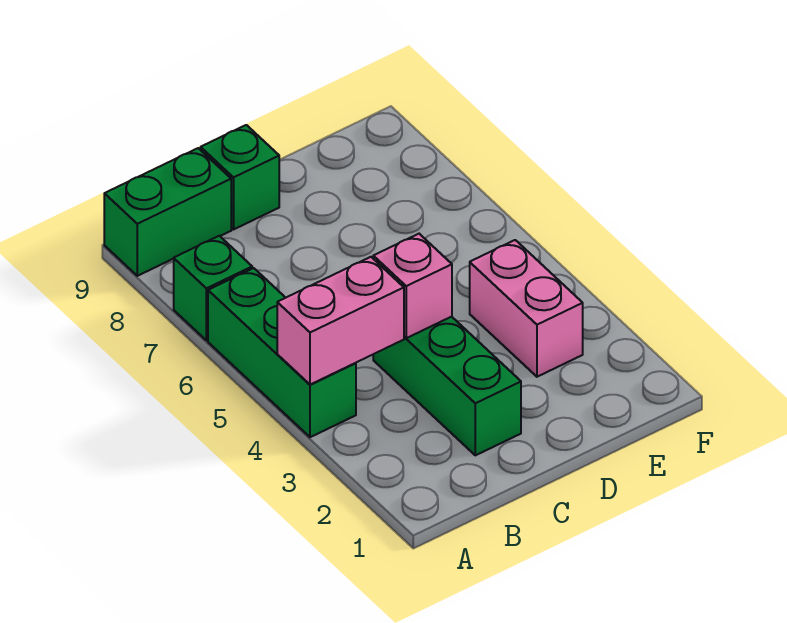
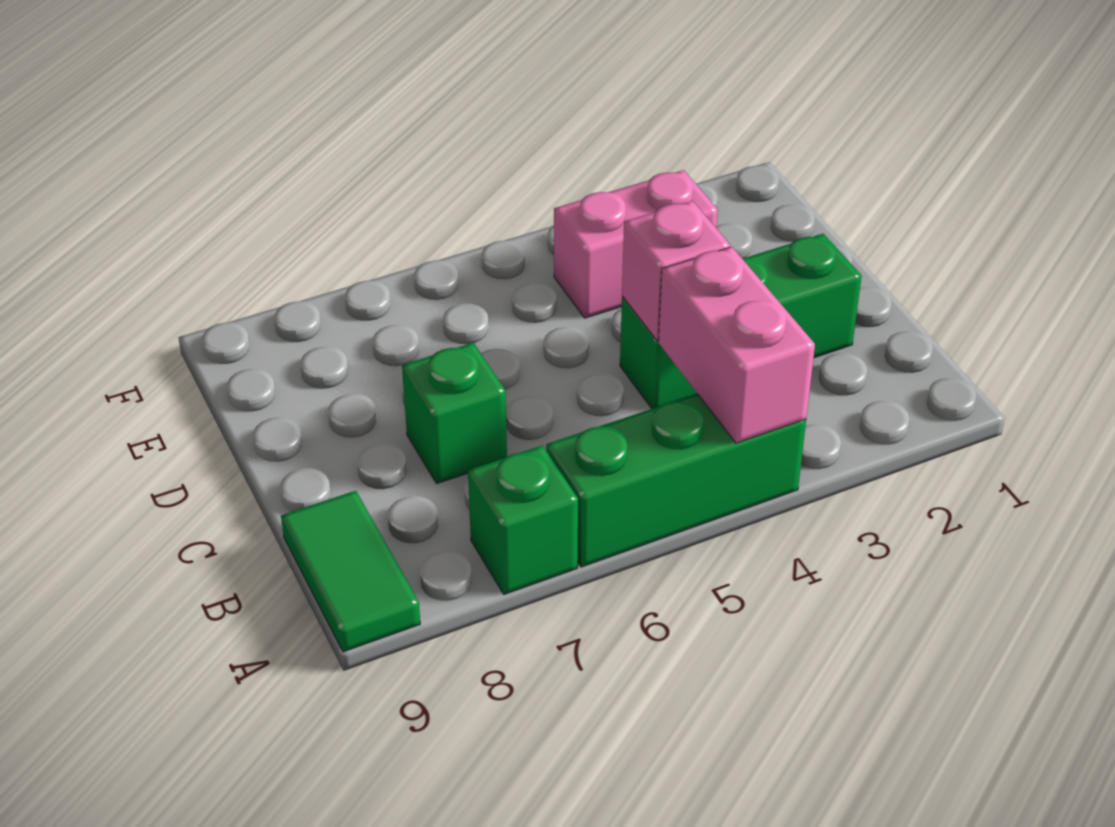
green 1x2 brick [104,148,231,276] -> green 1x2 tile [281,491,420,652]
green 1x1 brick [201,125,279,229] -> green 1x1 brick moved to [402,343,507,484]

